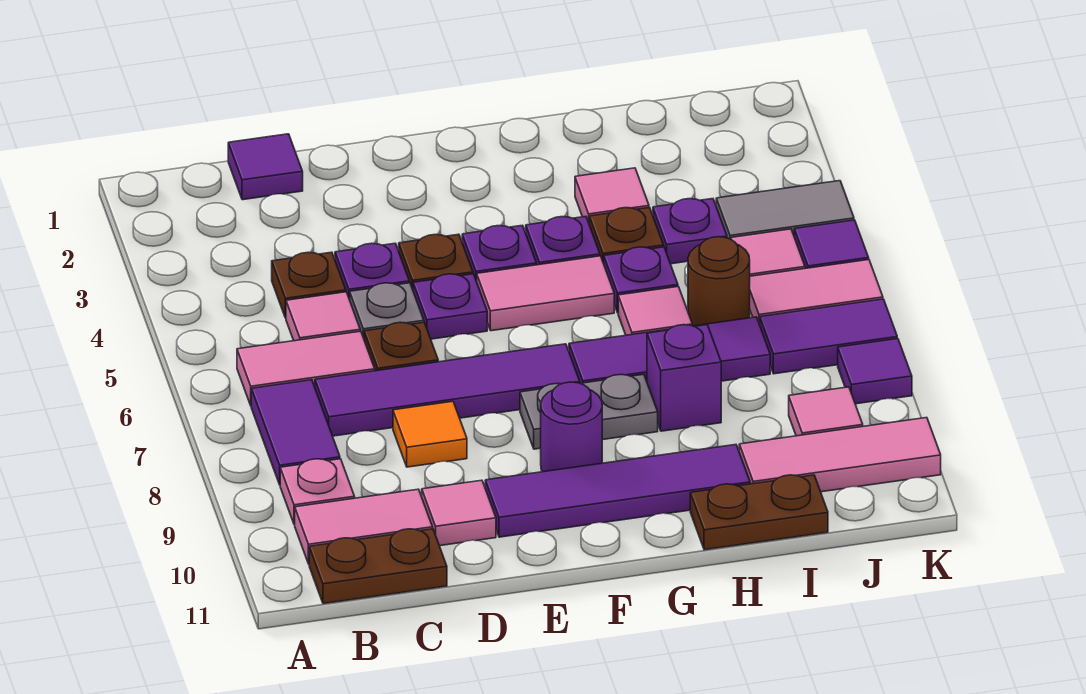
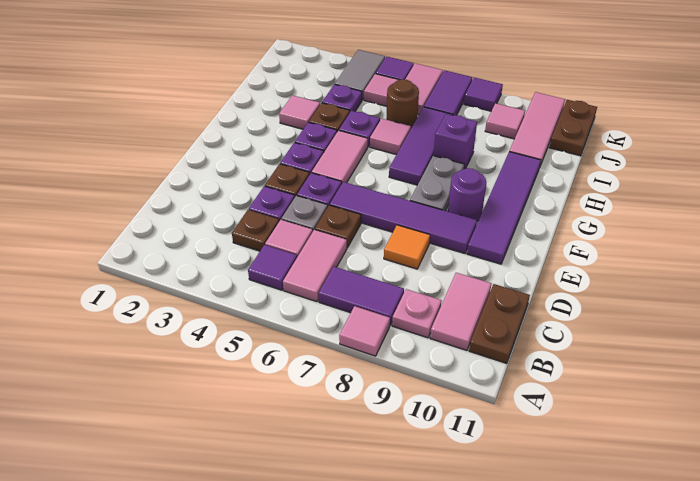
purple 1x1 tile [228,134,303,200] -> purple 1x1 tile moved to [248,245,297,290]
purple 1x4 tile [315,344,580,436] -> purple 1x4 tile turned to [330,182,477,253]
pink 1x1 tile [422,480,496,546] -> pink 1x1 tile moved to [339,306,390,356]
brown 1x2 plate [690,475,828,550] -> brown 1x2 plate moved to [549,100,597,156]

